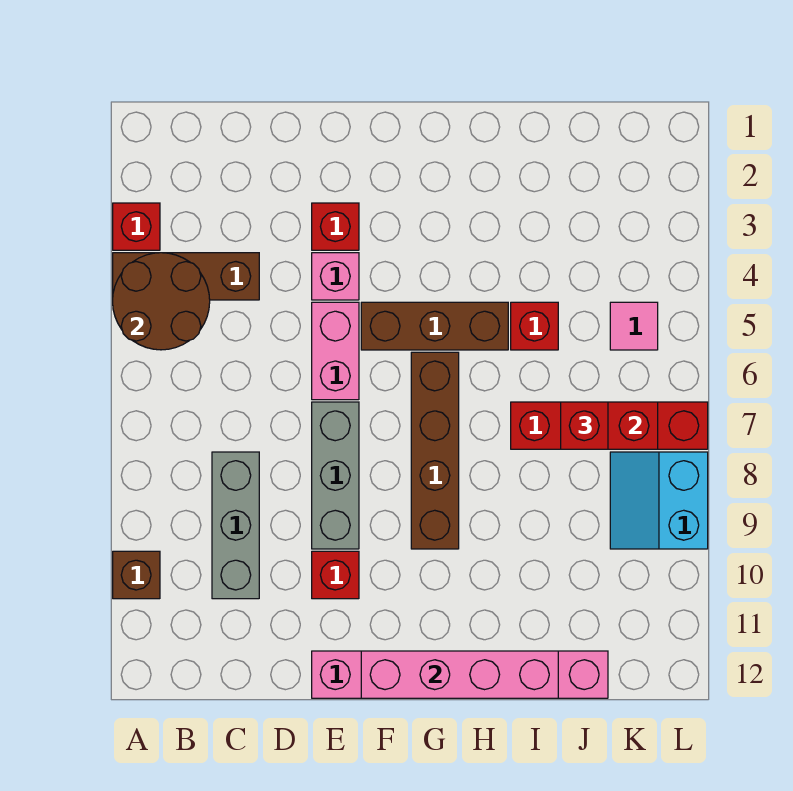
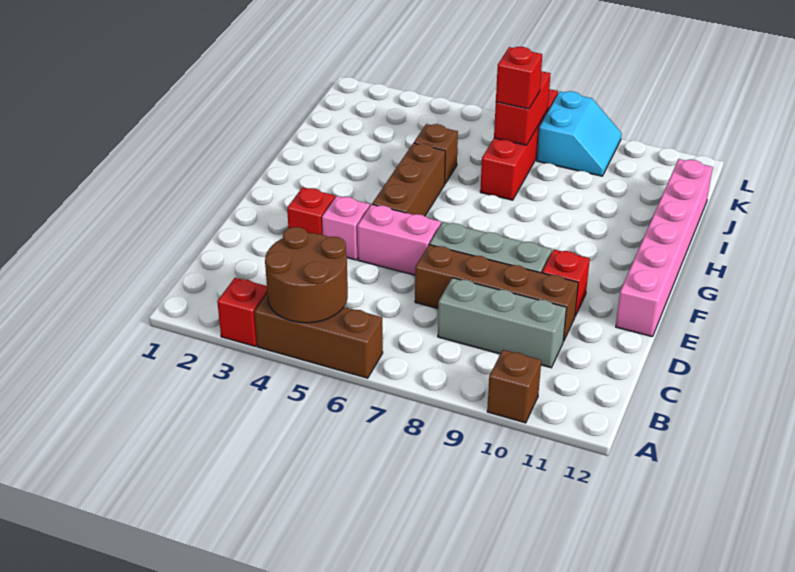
brown 1x3 brick [113,253,259,300] -> brown 1x3 brick turned to [254,294,383,378]
pink 1x4 brick [361,651,558,698] -> none
brown 1x4 brick [411,352,459,549] -> brown 1x4 brick moved to [415,245,578,341]
red 1x1 brick [511,302,558,350] -> brown 1x1 brick [414,124,458,184]
pink 1x1 tile [610,302,658,350] -> none
cyan 2x2 slope [610,452,708,549] -> cyan 2x2 slope turned to [537,91,622,176]

